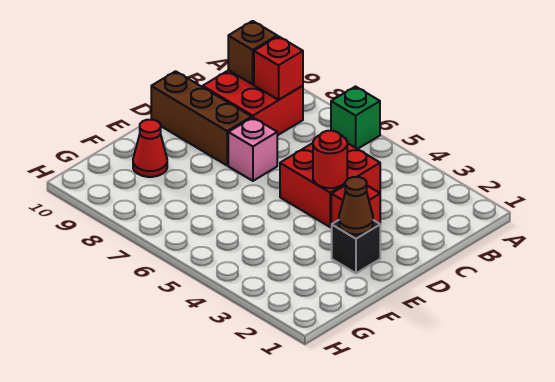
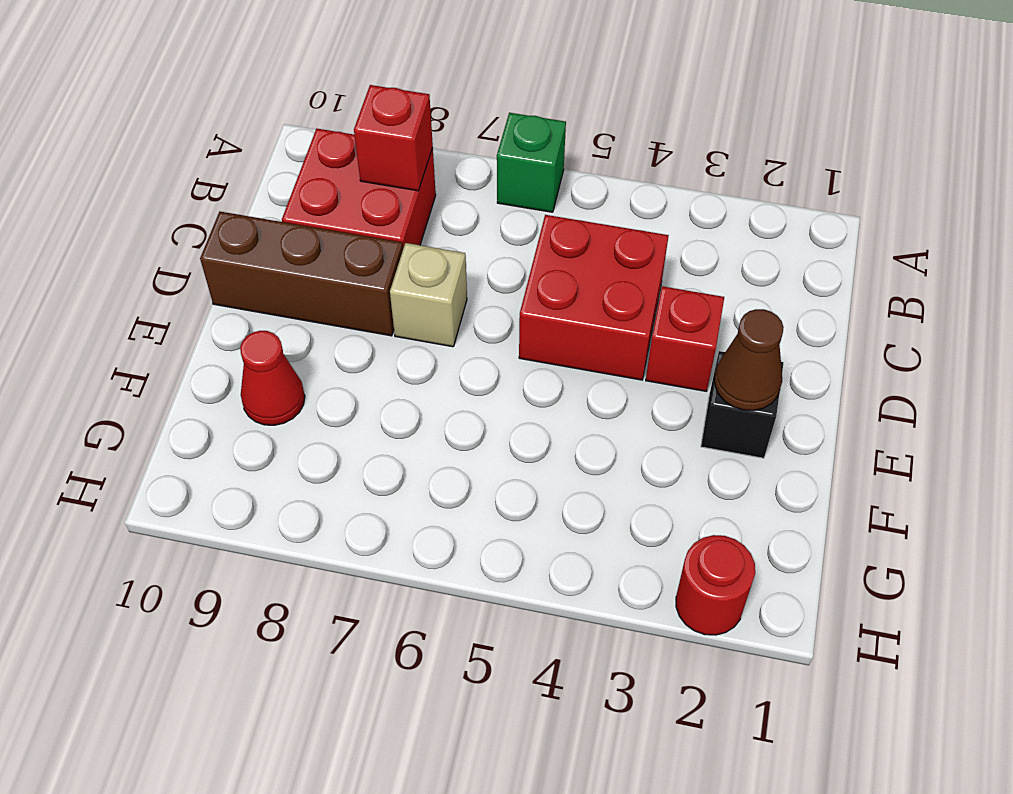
brown 1x1 brick [228,21,277,84] -> none
red 1x1 round brick [313,131,347,188] -> red 1x1 round brick moved to [676,535,755,635]
pink 1x1 brick [228,118,277,181] -> tan 1x1 brick [390,243,467,347]

